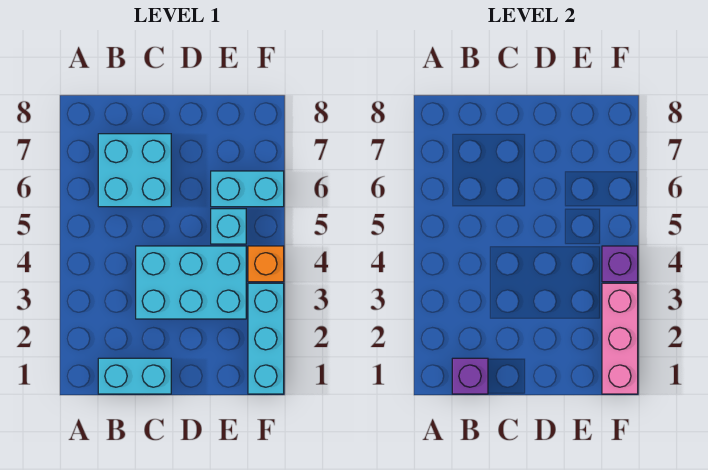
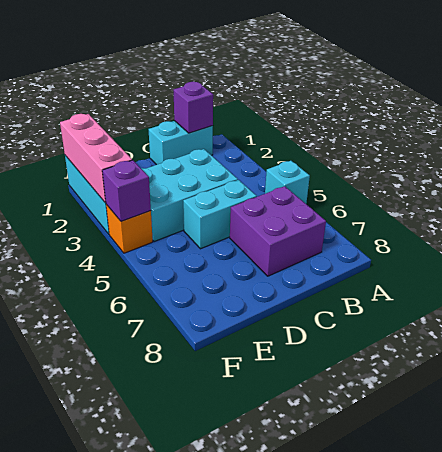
cyan 2x2 brick [98,134,171,207] -> purple 2x2 brick [230,186,326,276]
cyan 1x1 brick [211,209,246,244] -> cyan 1x1 brick moved to [265,161,310,204]
cyan 1x2 brick [211,171,284,207] -> cyan 1x2 brick moved to [183,180,257,249]

